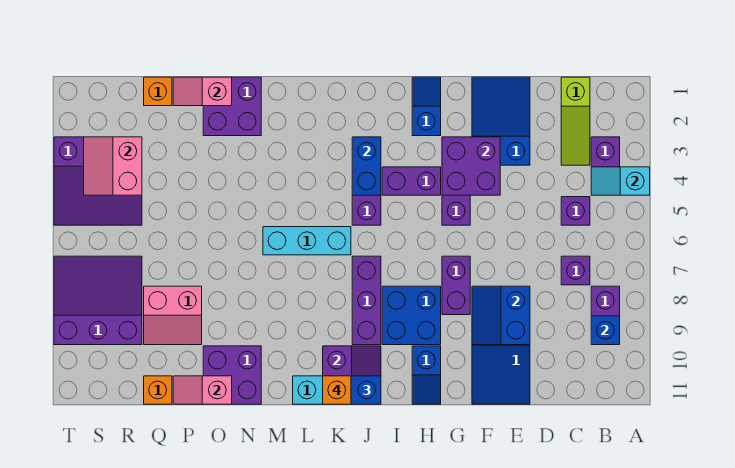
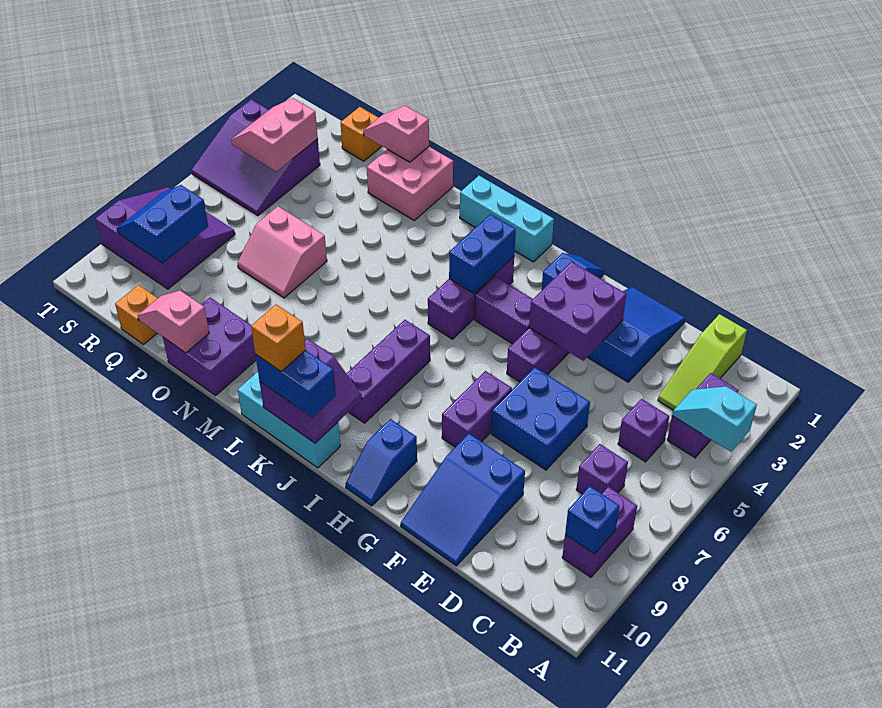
blue 2x2 slope [472,286,530,345] -> blue 2x2 slope moved to [117,185,208,263]
blue 2x2 brick [382,286,441,345] -> blue 2x2 brick moved to [491,367,590,470]
cyan 1x3 brick [263,227,351,255] -> cyan 1x3 brick moved to [460,176,554,262]
purple 2x2 brick [203,77,261,136] -> pink 2x2 brick [367,147,453,220]
pink 2x2 slope [144,286,202,345] -> pink 2x2 slope moved to [237,206,327,298]

